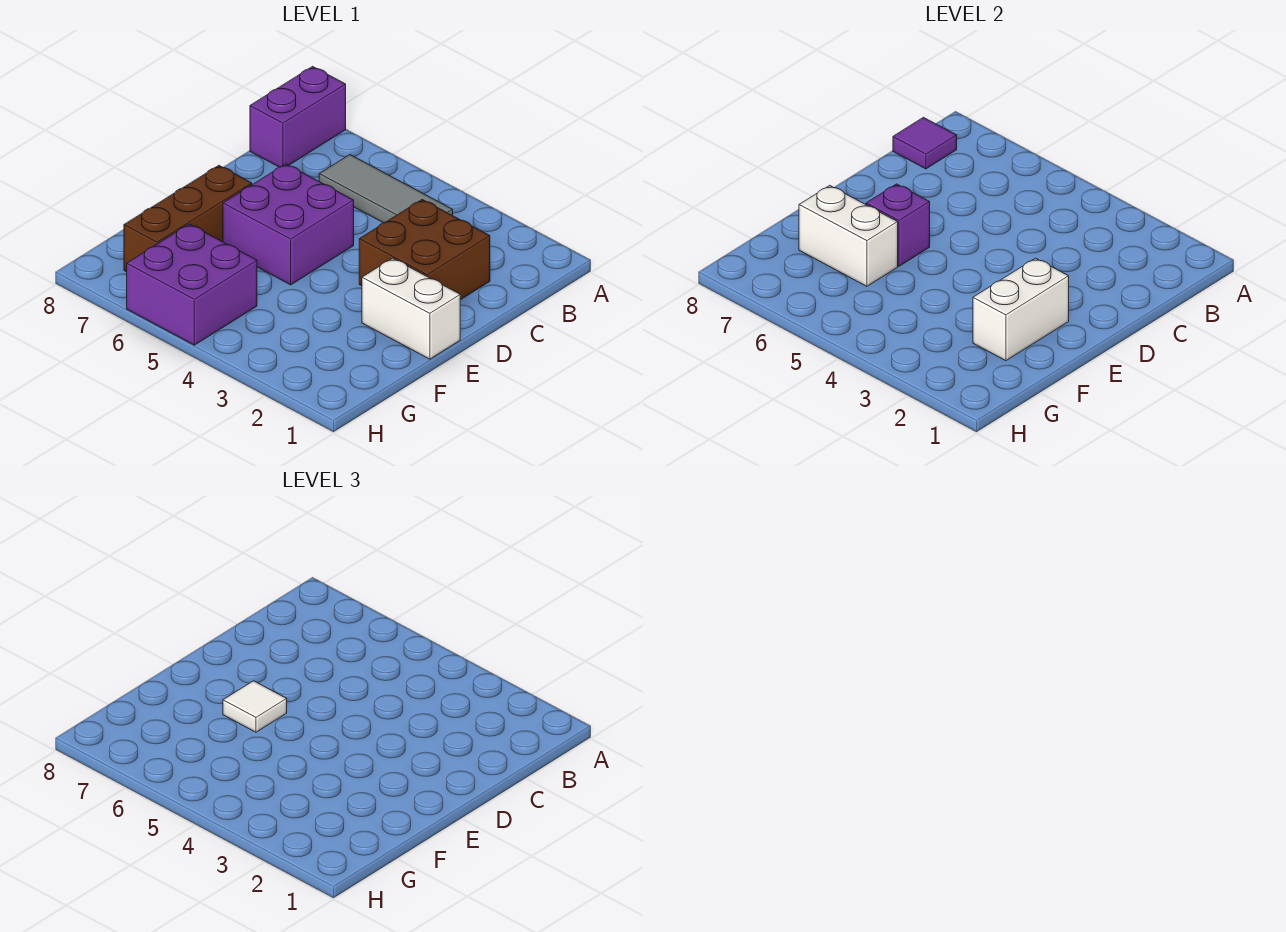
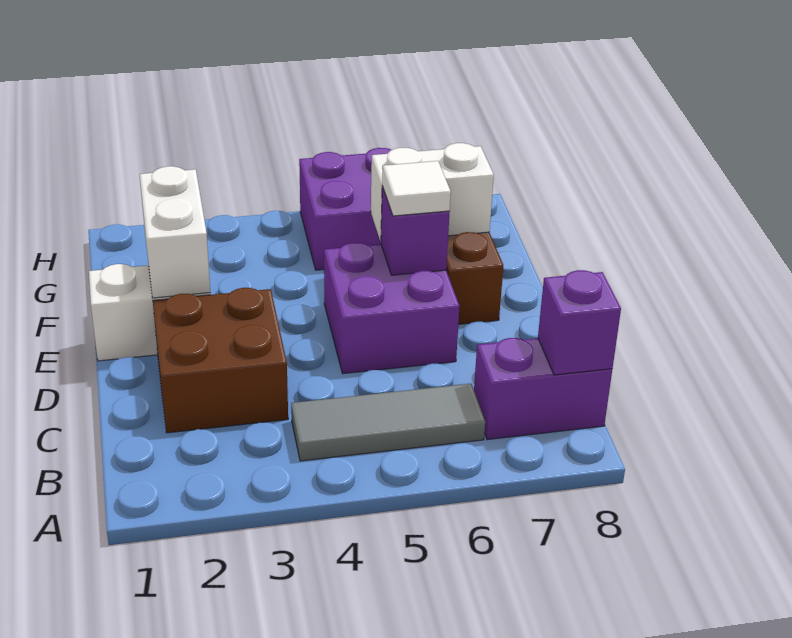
purple 1x2 brick [250,66,346,167] -> purple 1x2 brick turned to [474,338,612,440]
purple 1x1 tile [893,117,957,169] -> purple 1x1 brick [538,270,621,375]

